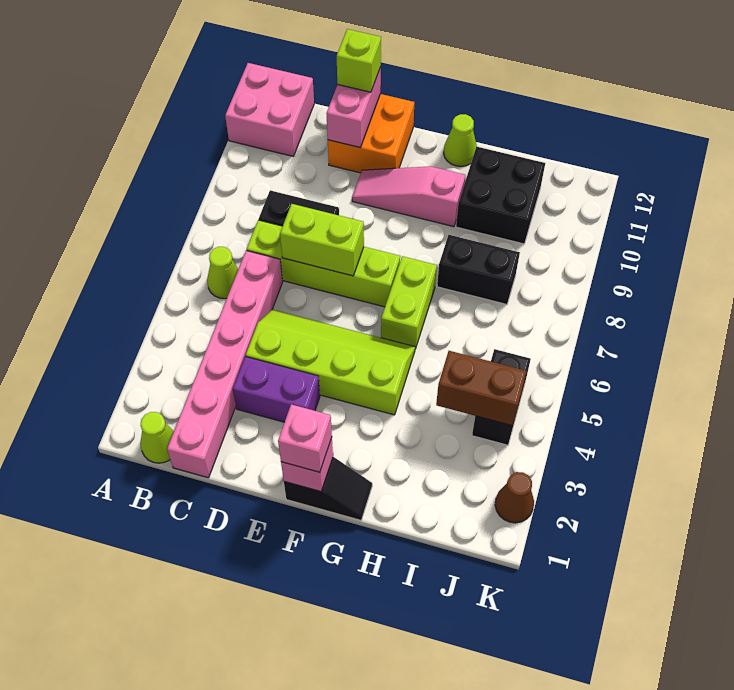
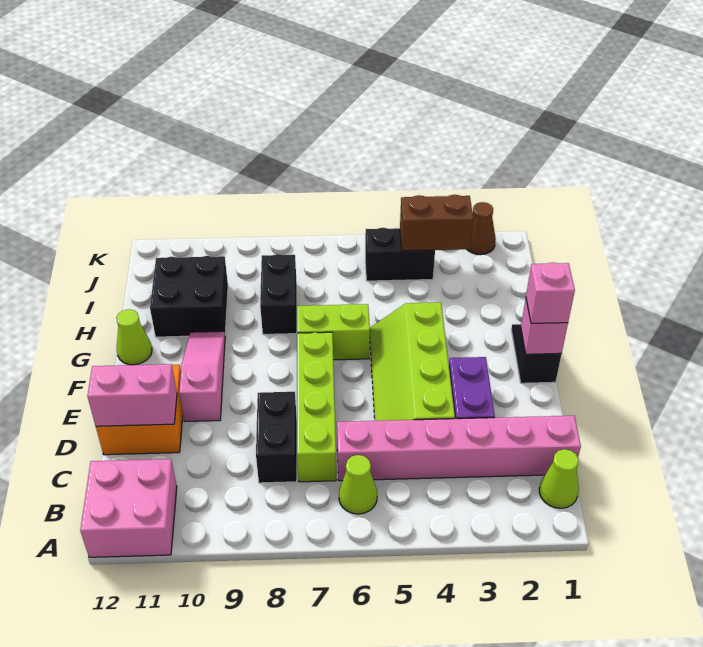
lime 1x2 brick [280,204,364,276] -> none
lime 1x1 brick [337,29,381,92] -> none
pink 1x3 slope [352,166,465,227] -> pink 1x3 slope turned to [179,331,225,422]
brown 1x2 brick [436,351,526,426] -> brown 1x2 brick turned to [400,195,473,251]

